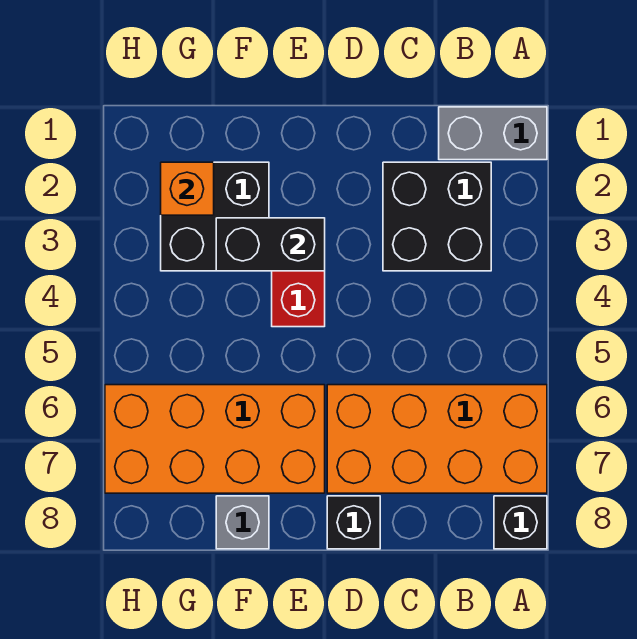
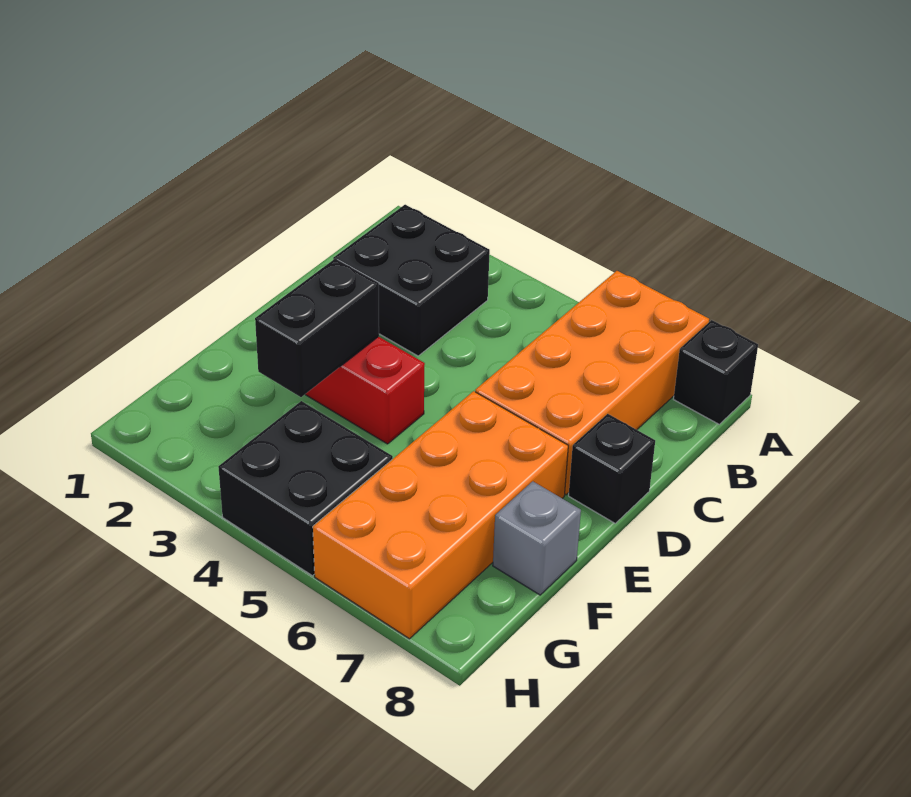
grey 1x2 brick [439,107,547,160] -> none
black 2x2 brick [161,162,269,271] -> black 2x2 brick moved to [218,401,393,576]
orange 1x1 brick [161,162,214,215] -> none

